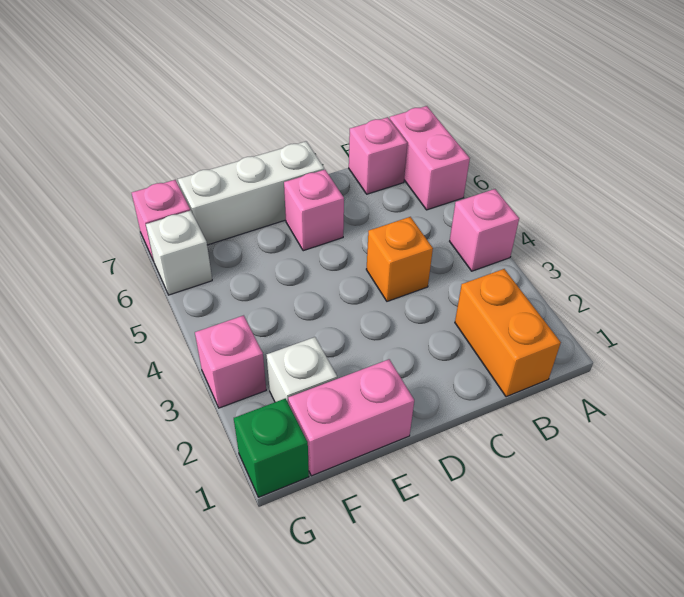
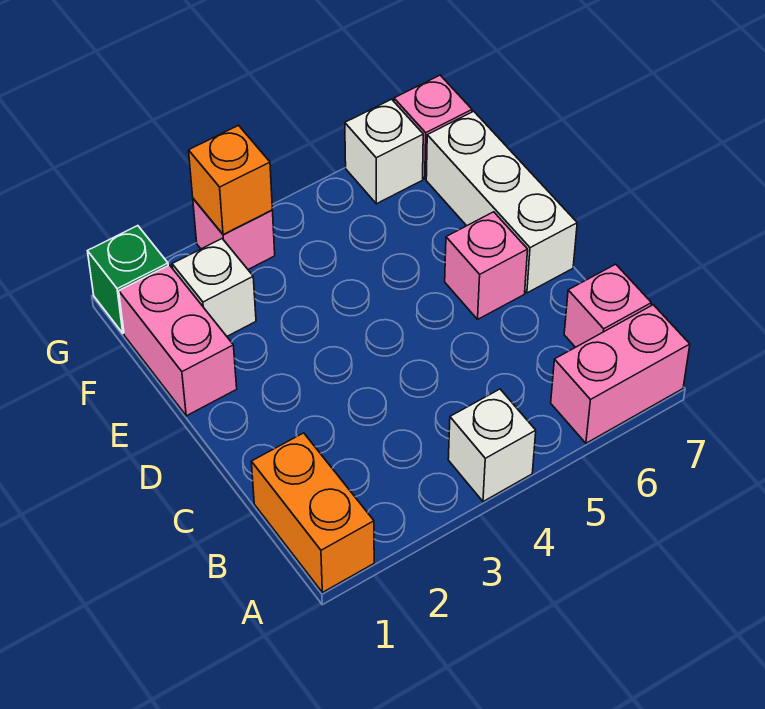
pink 1x1 brick [450,189,519,271] -> white 1x1 brick [448,389,536,502]
orange 1x2 brick [455,269,561,397] -> orange 1x2 brick turned to [251,433,374,592]
orange 1x1 brick [366,217,433,301] -> orange 1x1 brick moved to [189,126,272,235]

